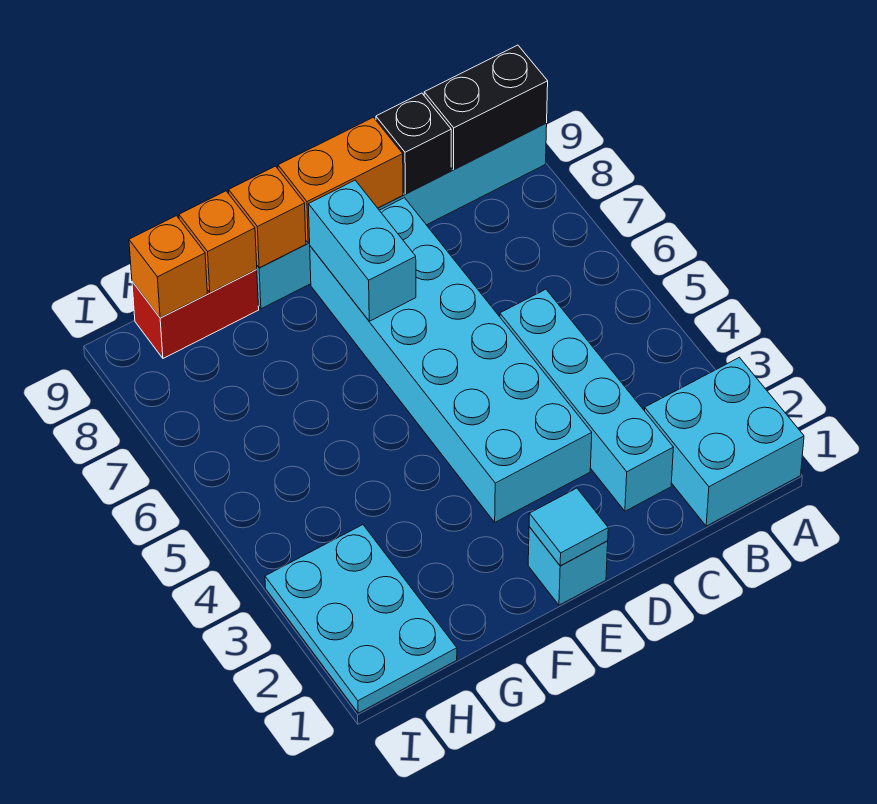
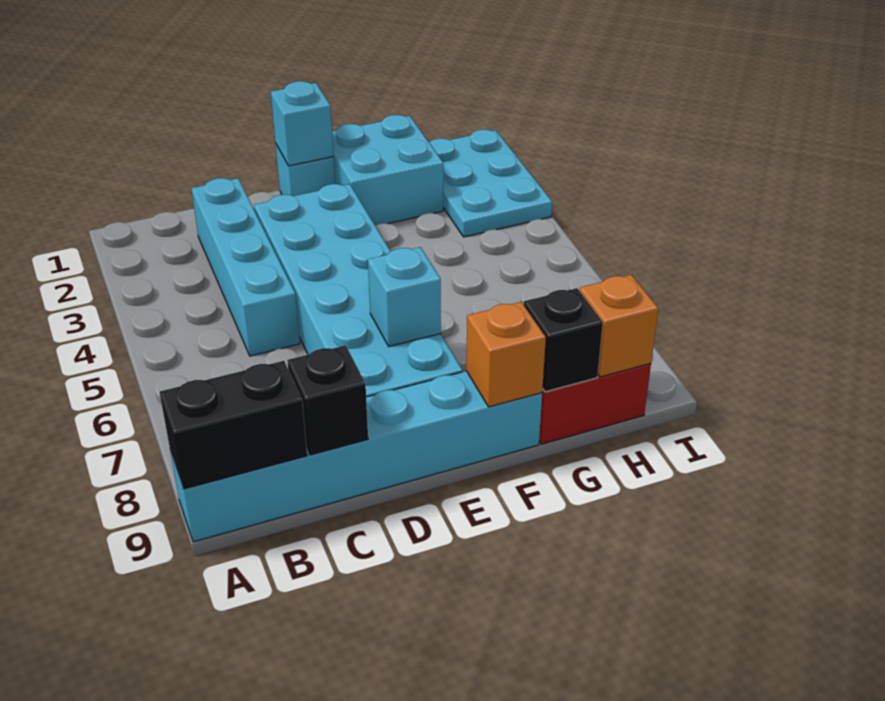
cyan 2x2 brick [645,357,804,526] -> cyan 2x2 brick moved to [332,115,443,226]
orange 1x2 brick [278,117,403,243] -> none
cyan 1x1 tile [529,488,608,566] -> cyan 1x1 brick [271,81,334,166]
cyan 1x2 brick [308,180,416,321] -> cyan 1x1 brick [368,247,441,346]
orange 1x1 brick [179,191,257,293] -> black 1x1 brick [524,288,603,392]

